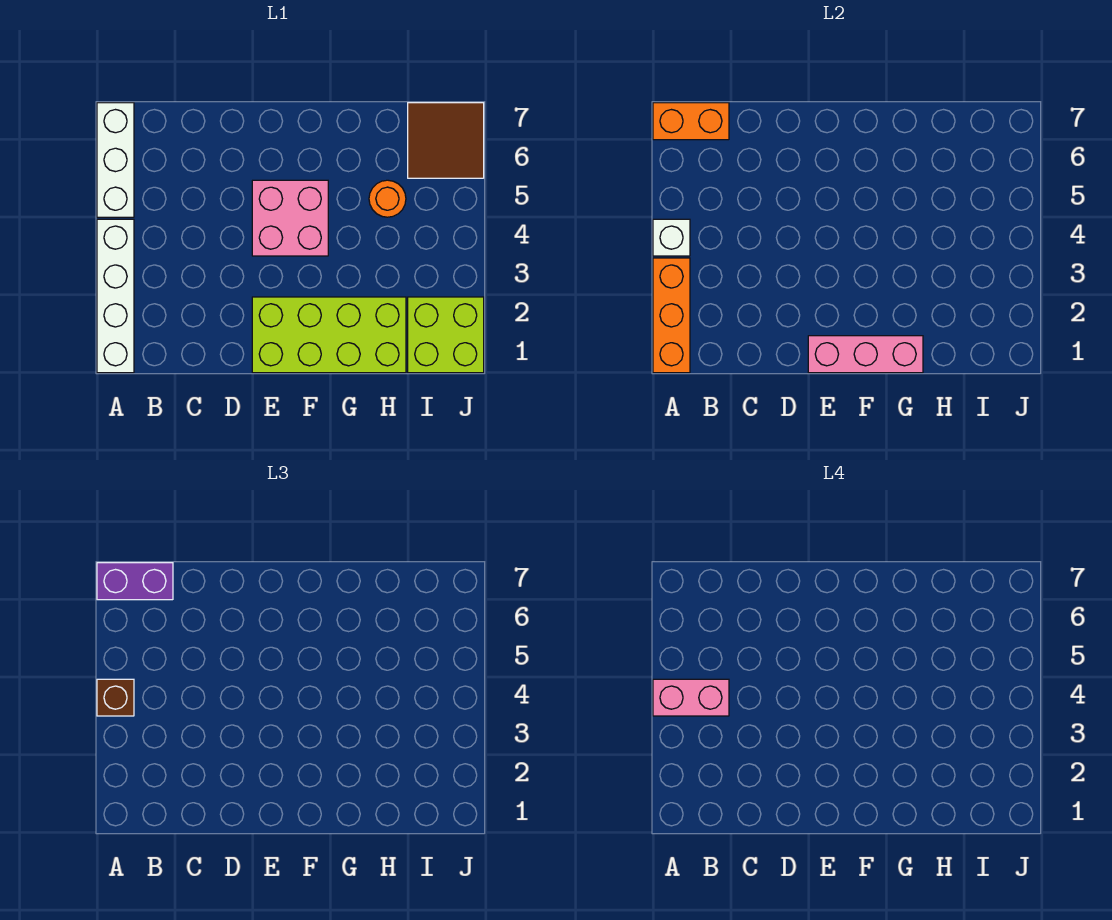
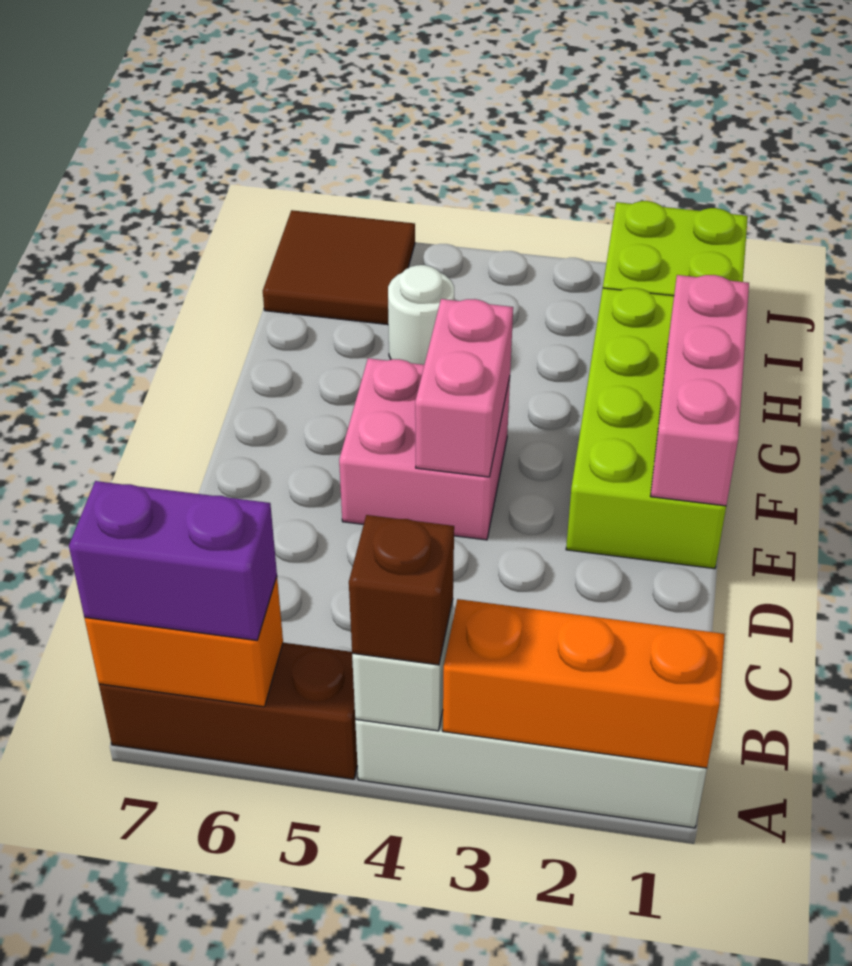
pink 1x2 brick [653,679,729,716] -> pink 1x2 brick moved to [415,299,513,477]
white 1x3 brick [97,103,134,217] -> brown 1x3 brick [99,643,357,779]
orange 1x2 brick [653,103,729,140] -> orange 1x2 brick turned to [85,577,283,707]
purple 1x2 brick [97,563,173,600] -> purple 1x2 brick turned to [69,481,277,640]
orange 1x1 round brick [369,180,406,217] -> white 1x1 round brick [388,265,454,365]

